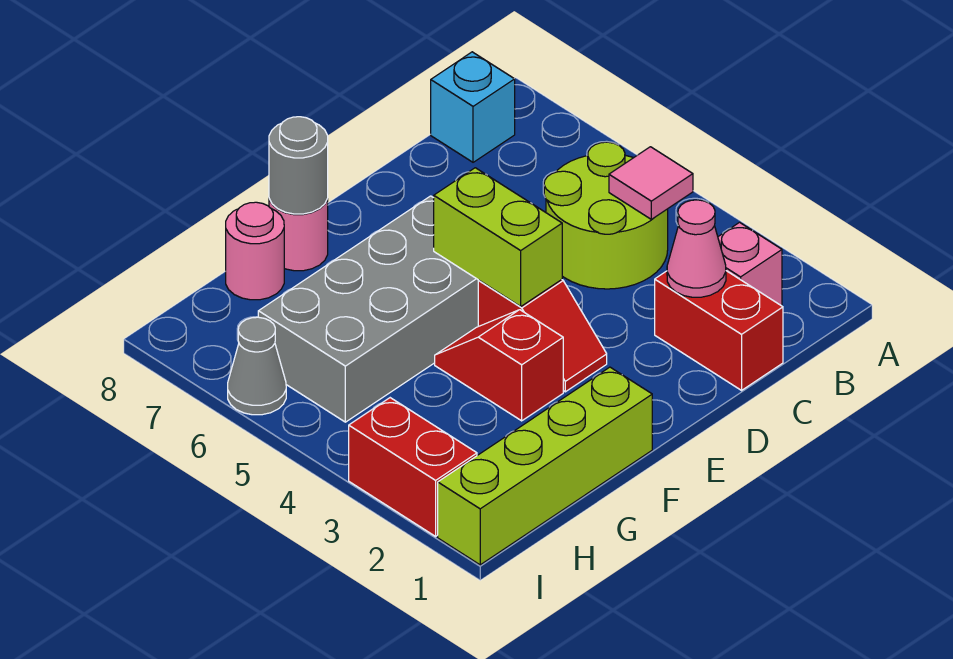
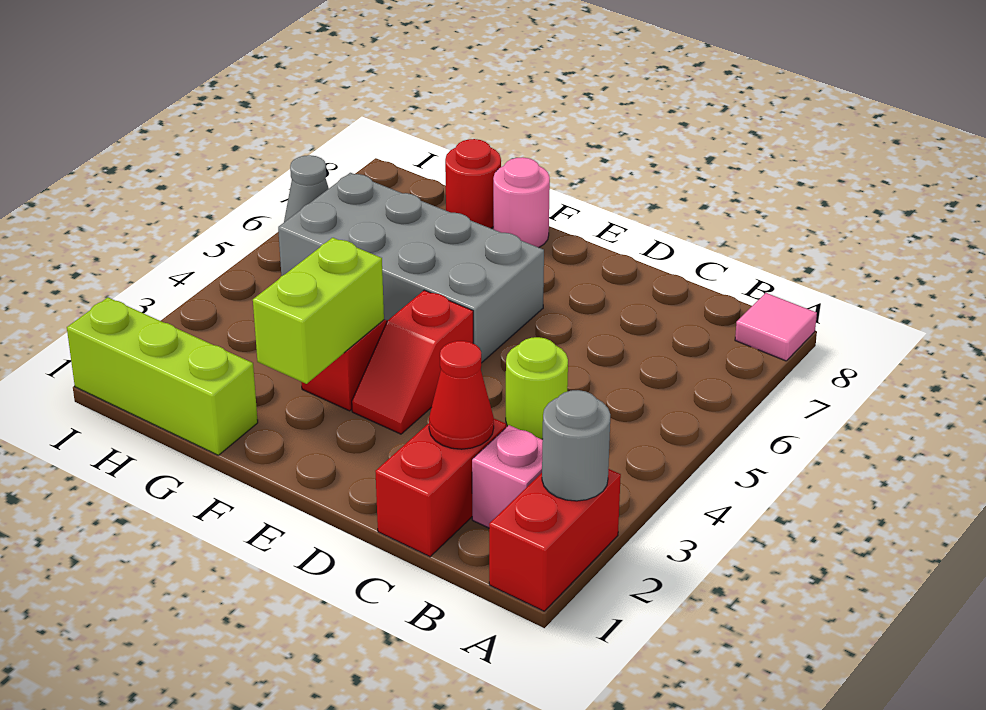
lime 2x2 round brick [544,142,668,289] -> lime 1x1 round brick [506,337,568,439]
pink 1x1 tile [609,147,693,219] -> pink 1x1 tile moved to [735,293,817,361]
cyan 1x1 brick [431,52,515,162] -> none
pink 1x1 cone [667,200,726,297] -> red 1x1 cone [429,341,494,449]
lime 1x2 brick [434,168,562,307] -> lime 1x2 brick moved to [253,238,384,384]
lime 1x4 brick [438,367,652,565] -> lime 1x3 brick [67,297,258,455]
grey 1x1 round brick [269,117,328,214] -> grey 1x1 round brick moved to [542,390,610,501]
pink 1x1 round brick [226,202,284,300] -> red 1x1 round brick [445,139,501,228]
red 1x2 brick [349,398,477,536] -> red 1x2 brick moved to [489,469,621,611]

